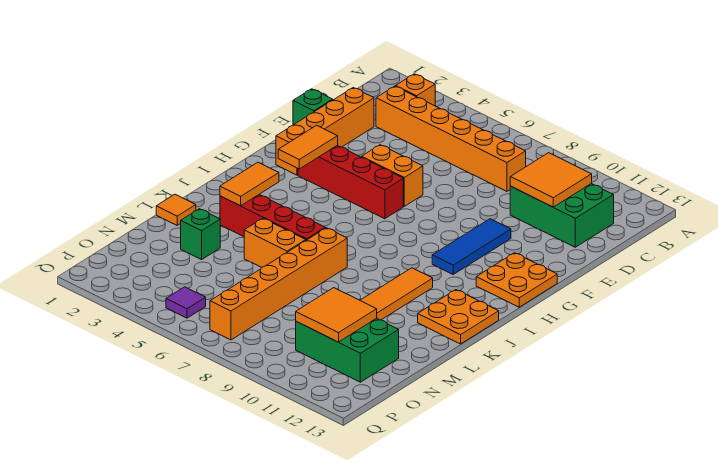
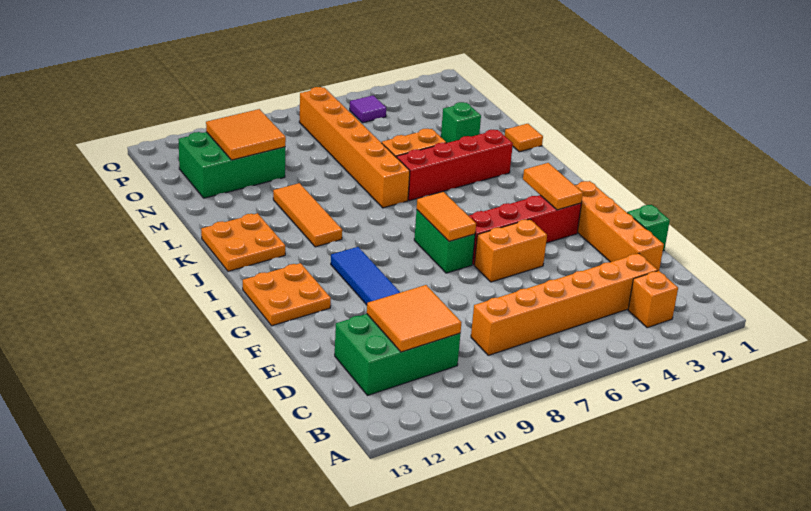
none -> green 1x2 brick [414,210,475,273]
orange 1x2 tile [220,162,279,206] -> orange 1x2 tile moved to [417,192,476,241]

